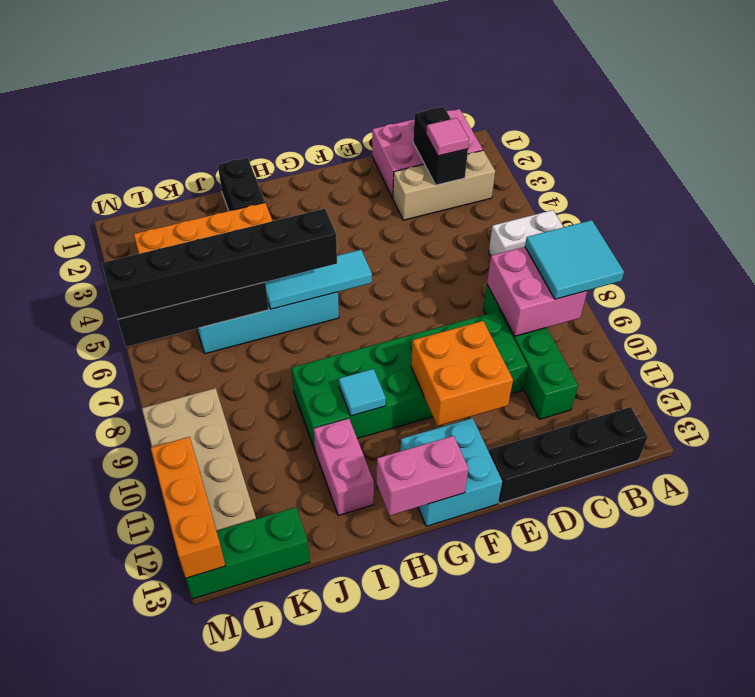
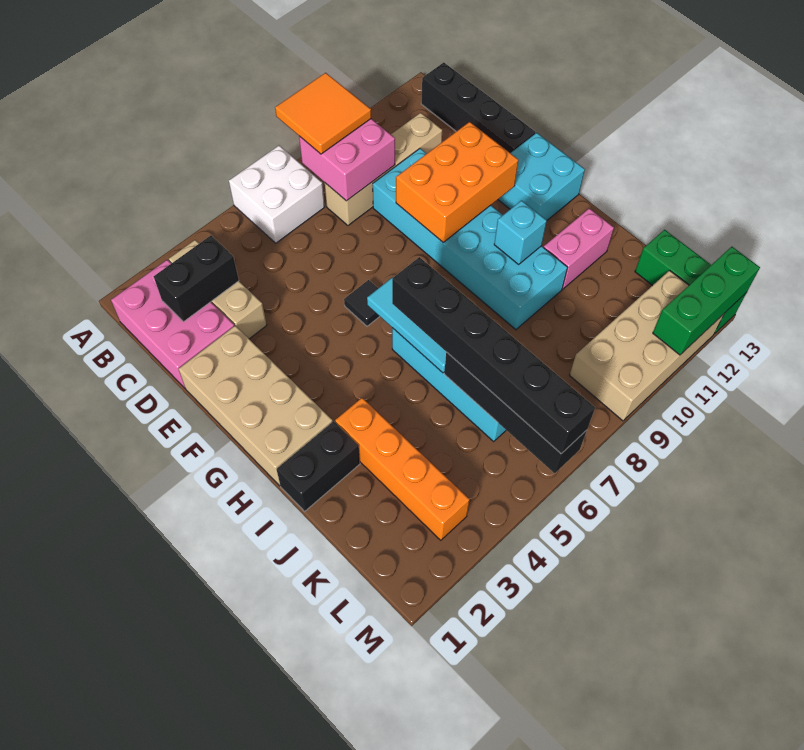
cyan 2x2 tile [525,220,624,299] -> orange 2x2 tile [275,73,371,154]
pink 1x1 tile [426,118,469,156] -> none
green 1x4 brick [483,285,578,419] -> tan 1x4 brick [325,113,442,225]
green 2x6 brick [292,311,528,450] -> cyan 2x6 brick [373,149,567,330]
none -> tan 2x4 brick [179,326,333,486]
orange 2x2 brick [411,321,513,426] -> orange 2x3 brick [396,122,518,243]
none -> black 1x1 tile [344,280,380,326]
pink 1x2 brick [377,436,468,516] -> none
cyan 1x1 tile [339,369,386,416] -> cyan 1x1 brick [494,201,547,264]
orange 1x3 brick [151,437,225,578] -> green 1x3 brick [653,247,760,355]

